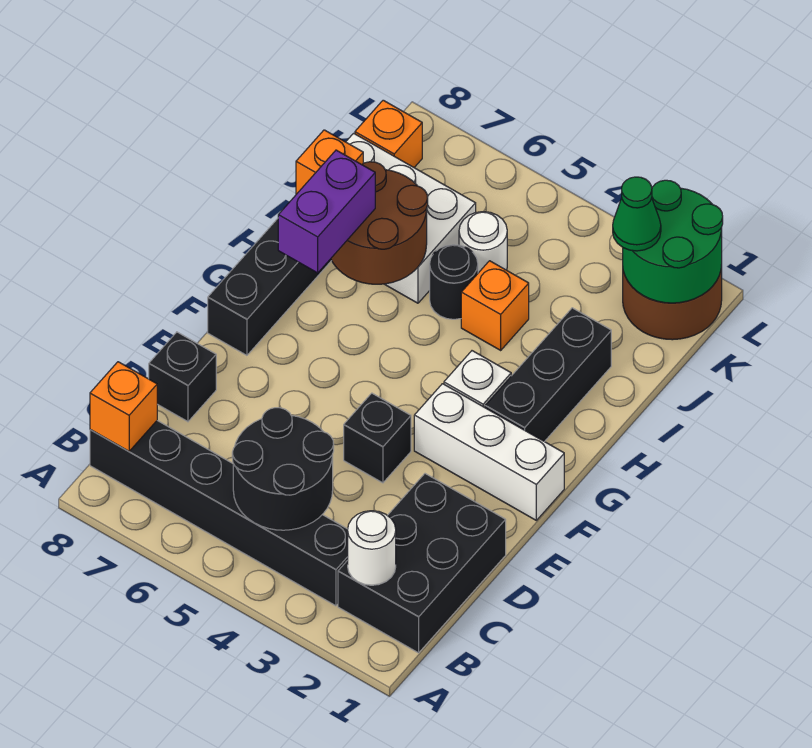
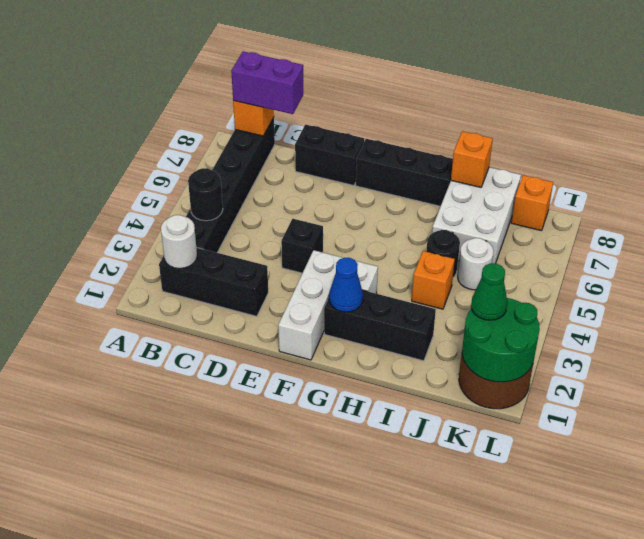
black 2x3 brick [338,474,506,653] -> black 1x3 brick [159,247,268,316]
black 2x2 round brick [232,408,334,530] -> black 1x1 round brick [188,168,223,221]
black 1x1 brick [149,332,216,422] -> black 1x2 brick [295,124,364,185]
none -> blue 1x1 cone [329,258,363,312]
purple 1x2 brick [278,150,375,273] -> purple 1x2 brick moved to [231,51,303,114]
brown 2x2 round brick [331,162,428,284] -> none

